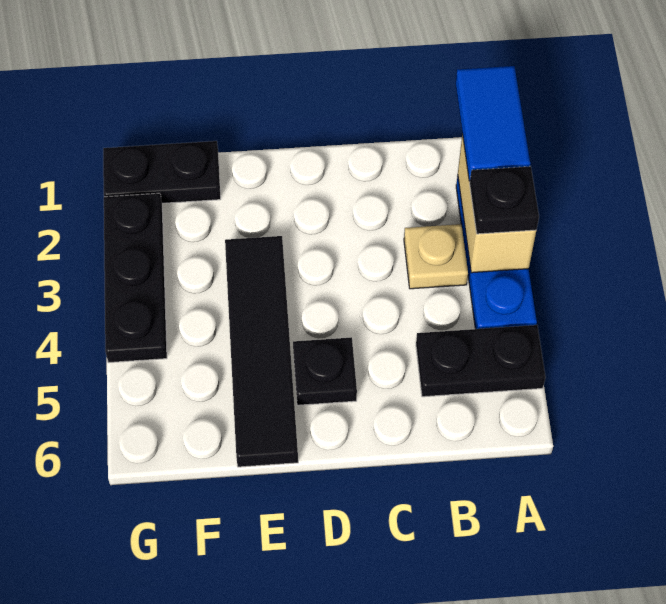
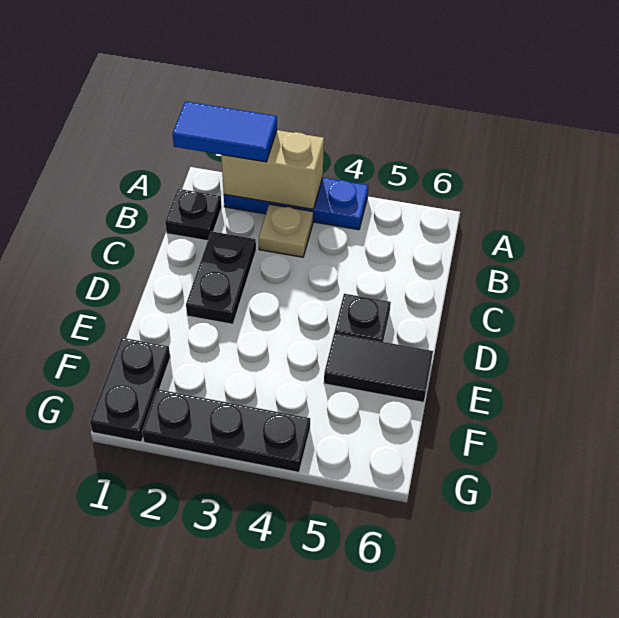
black 1x1 plate [470,166,539,234] -> black 1x1 plate moved to [165,189,222,241]
black 1x2 plate [416,325,545,397] -> black 1x2 plate moved to [186,231,256,324]
black 1x4 tile [225,236,298,467] -> black 1x2 tile [324,333,433,402]

